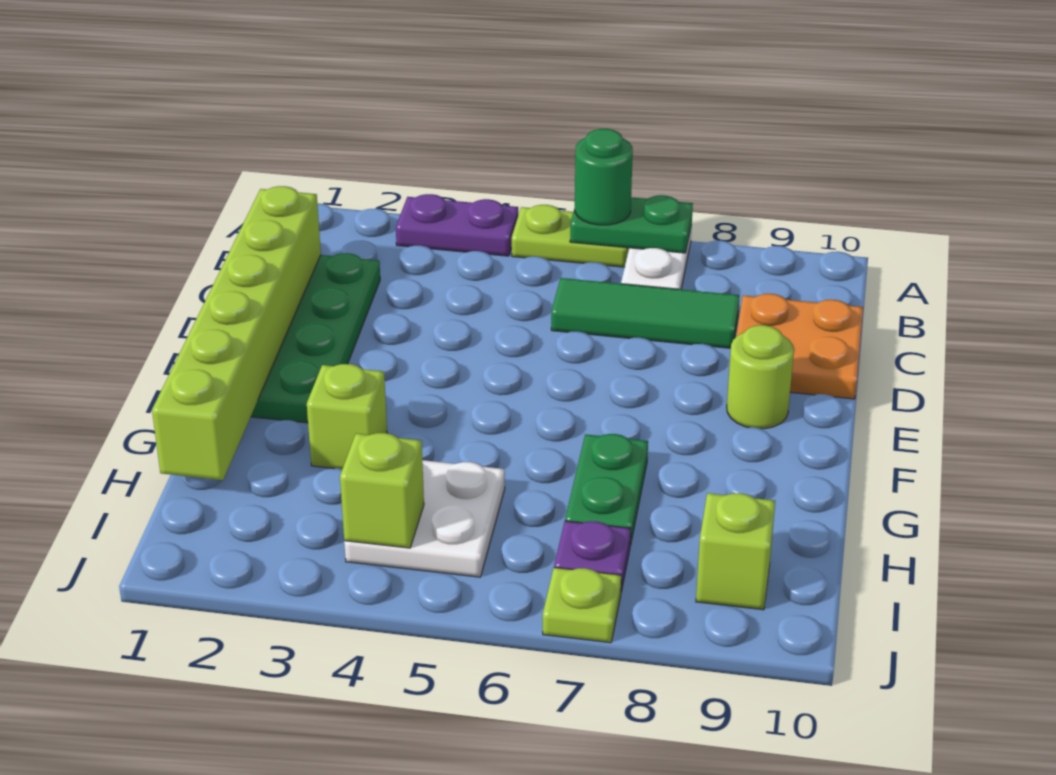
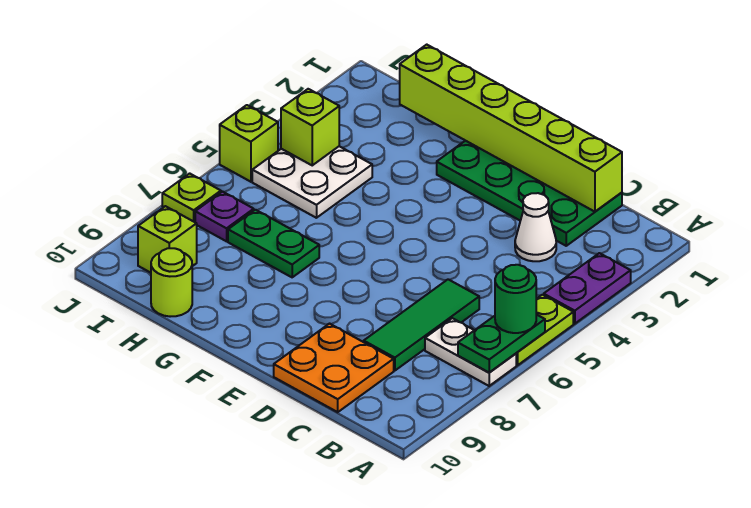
none -> white 1x1 cone [515,193,556,261]
lime 1x1 round brick [727,325,794,429] -> lime 1x1 round brick moved to [151,248,192,317]
lime 1x1 brick [307,364,387,469] -> lime 1x1 brick moved to [220,105,278,182]

